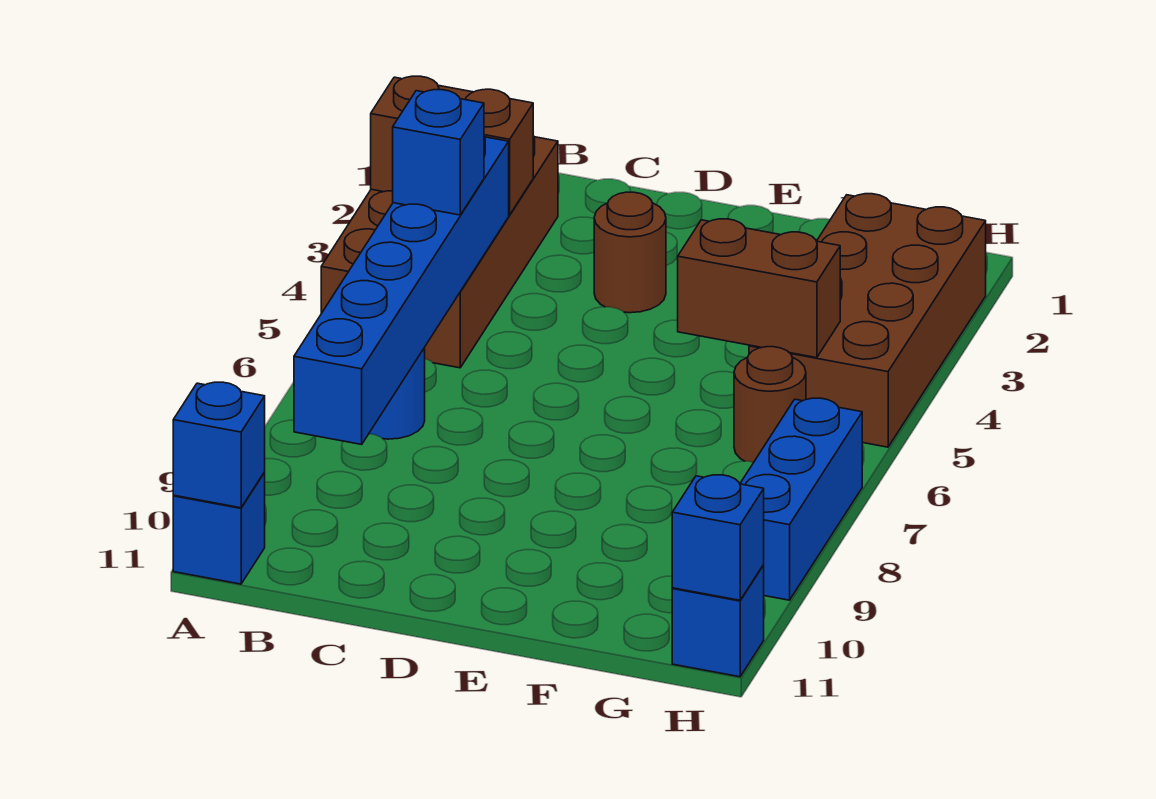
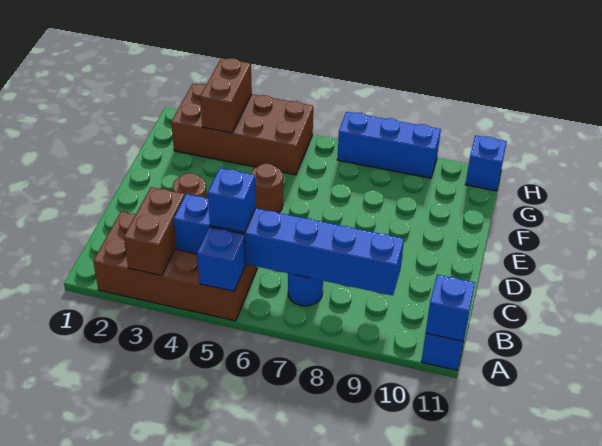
brown 1x2 brick [678,219,840,358] -> brown 1x2 brick moved to [200,58,252,133]
brown 1x1 round brick [734,347,806,462] -> brown 1x1 round brick moved to [250,164,283,213]
blue 1x1 brick [672,475,764,600] -> blue 1x1 brick moved to [197,227,245,291]

